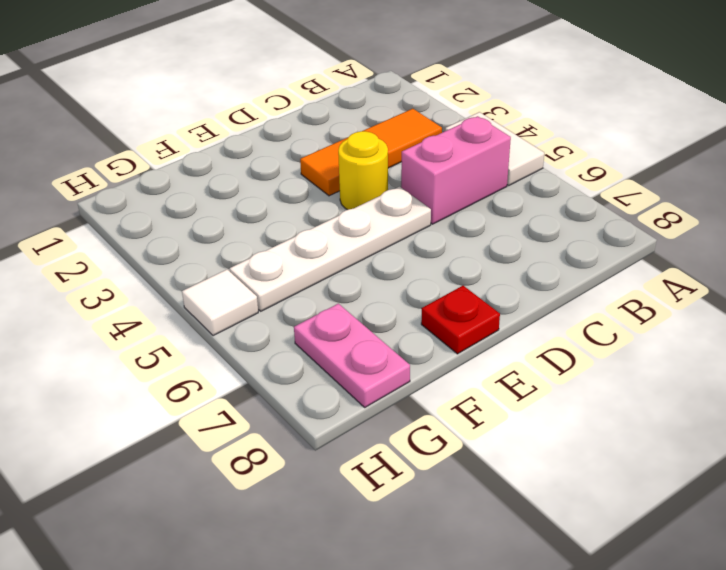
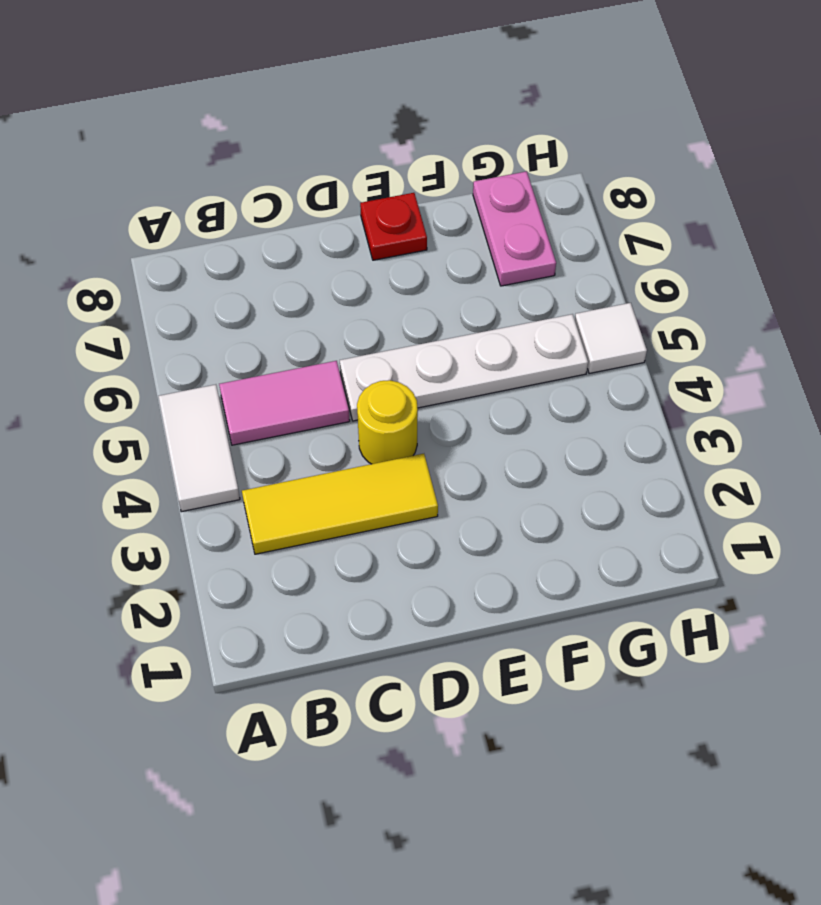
orange 1x3 tile [300,109,442,196] -> yellow 1x3 tile [242,454,438,554]
pink 1x2 brick [401,116,511,224] -> pink 1x2 tile [219,361,350,445]

